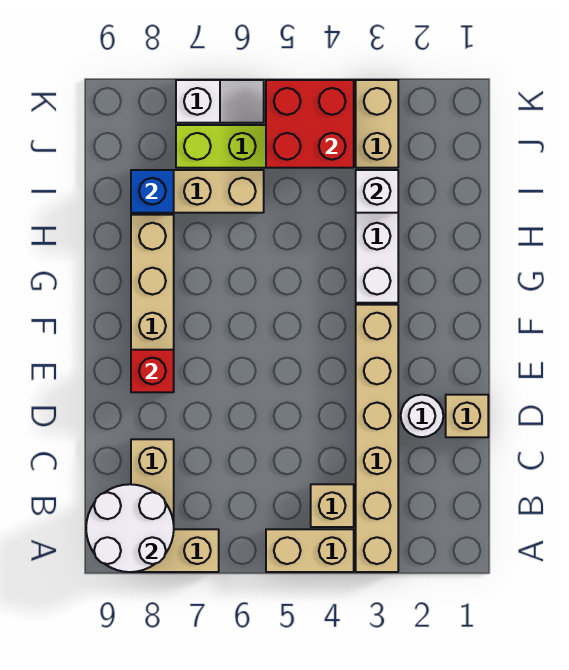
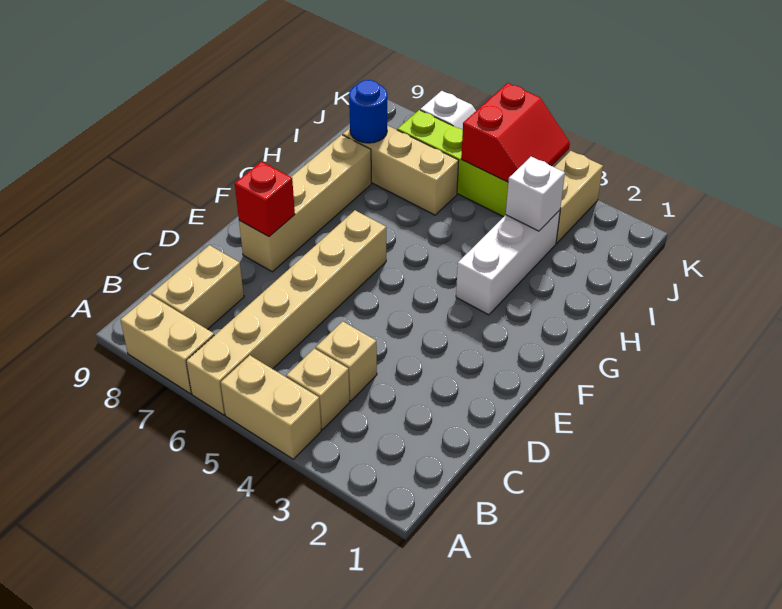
tan 1x6 brick [356,305,398,572] -> tan 1x6 brick moved to [186,210,386,415]
white 2x2 round brick [86,484,174,572] -> none
tan 1x1 brick [446,395,488,437] -> tan 1x1 brick moved to [316,321,377,401]
white 1x1 round brick [401,395,443,437] -> none
blue 1x1 brick [131,170,174,213] -> blue 1x1 round brick [349,80,387,143]
red 2x2 brick [266,80,354,168] -> red 2x2 slope [461,83,570,182]

